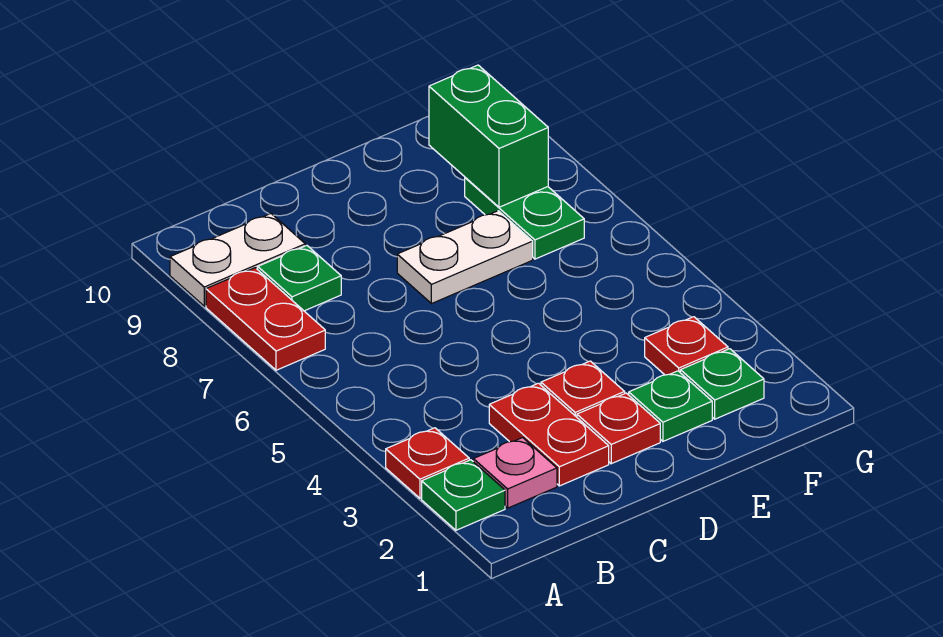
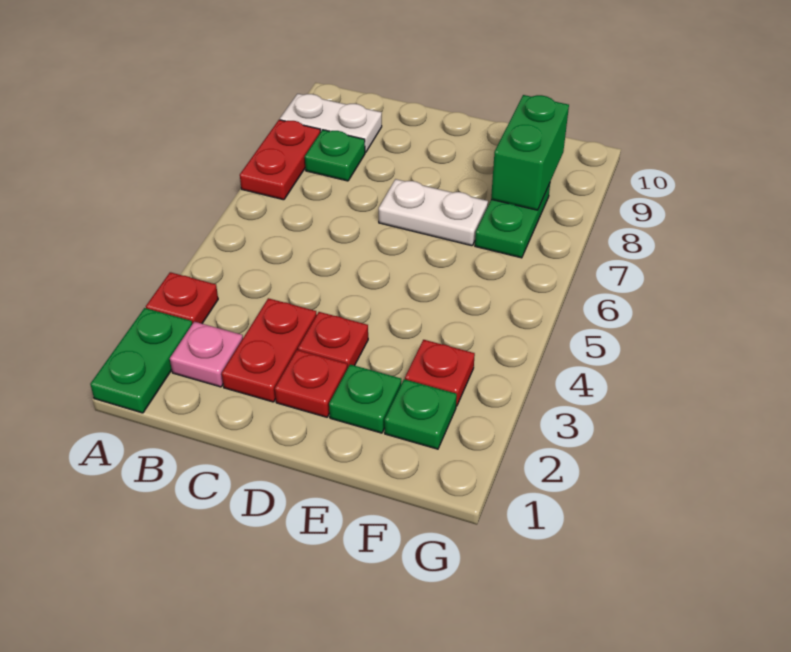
green 1x1 plate [422,460,505,530] -> green 1x2 plate [90,308,192,413]

